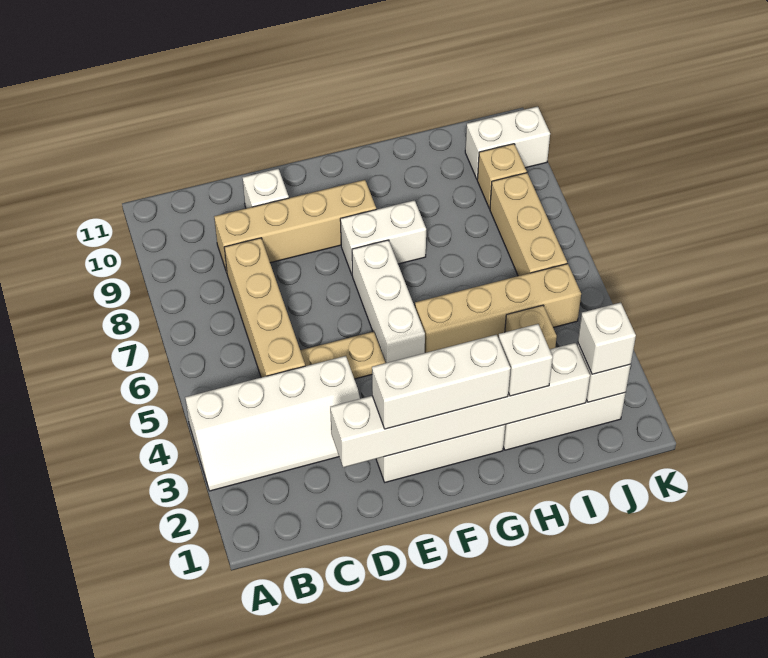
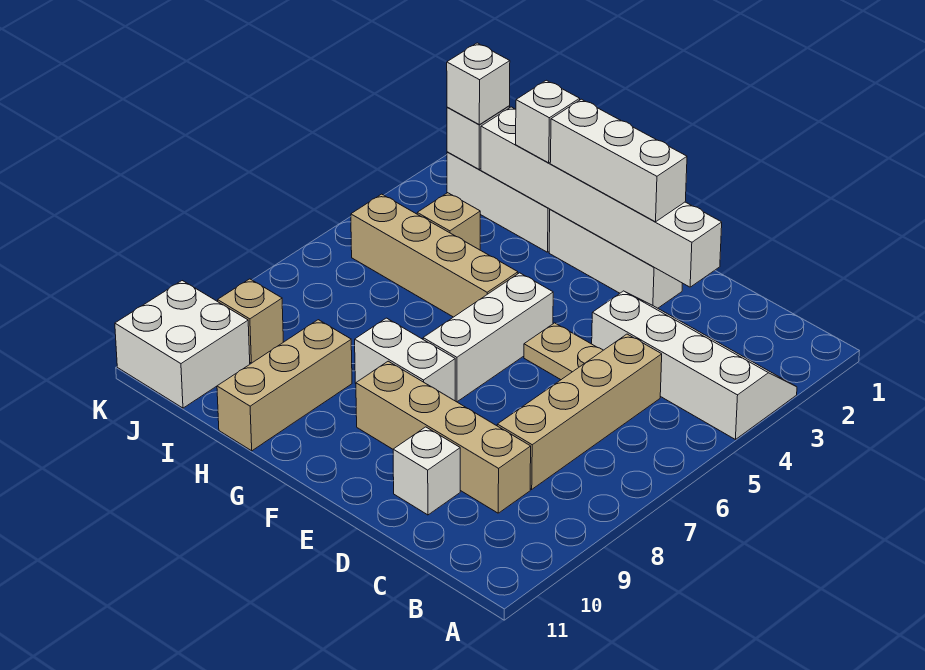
tan 1x3 brick [490,173,567,276] -> tan 1x3 brick moved to [217,320,352,451]
white 1x2 brick [465,106,550,179] -> white 2x2 brick [115,281,250,408]

